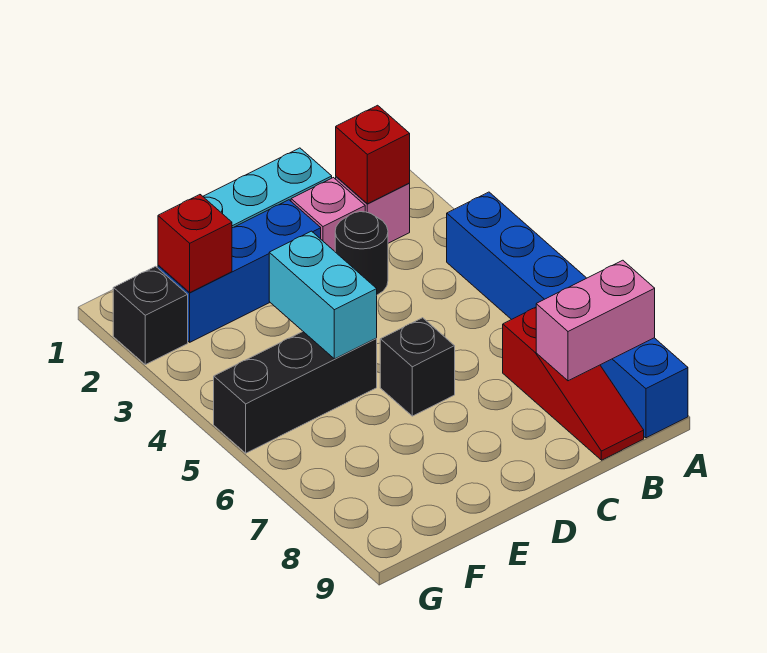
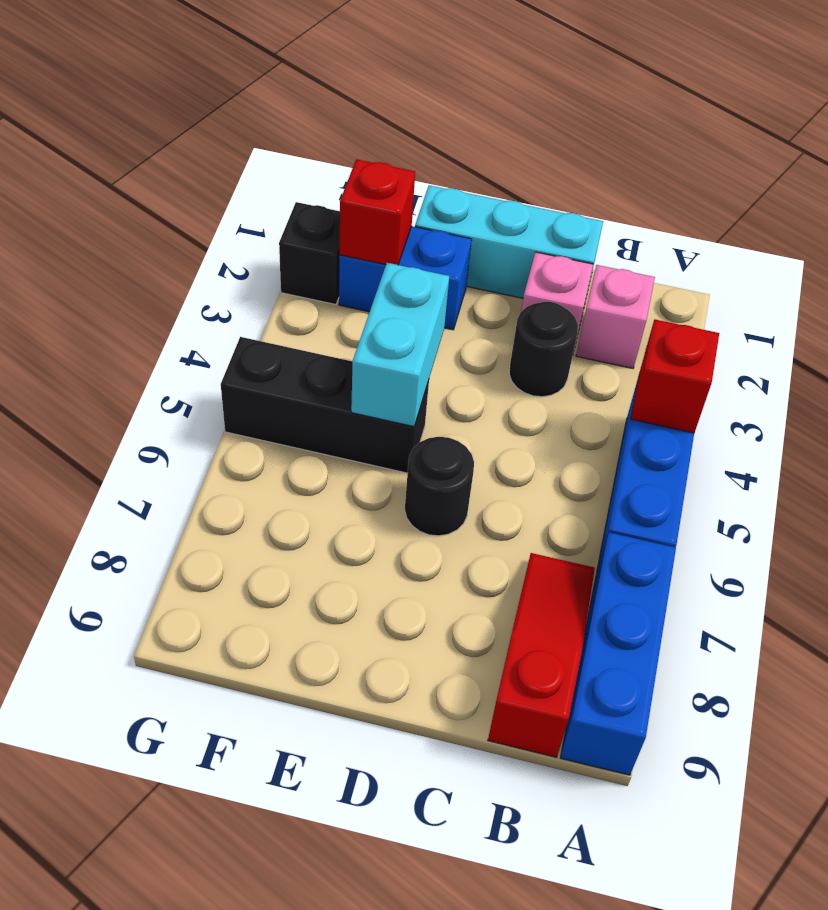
pink 1x2 brick [536,260,655,381] -> none
red 1x1 brick [336,105,410,204] -> red 1x1 brick moved to [631,319,719,433]
red 1x3 slope [503,307,644,460] -> red 1x3 slope turned to [488,553,595,757]
blue 1x3 brick [158,200,321,342] -> blue 1x2 brick [339,226,472,330]
black 1x1 brick [380,318,455,416] -> black 1x1 round brick [405,437,474,536]

